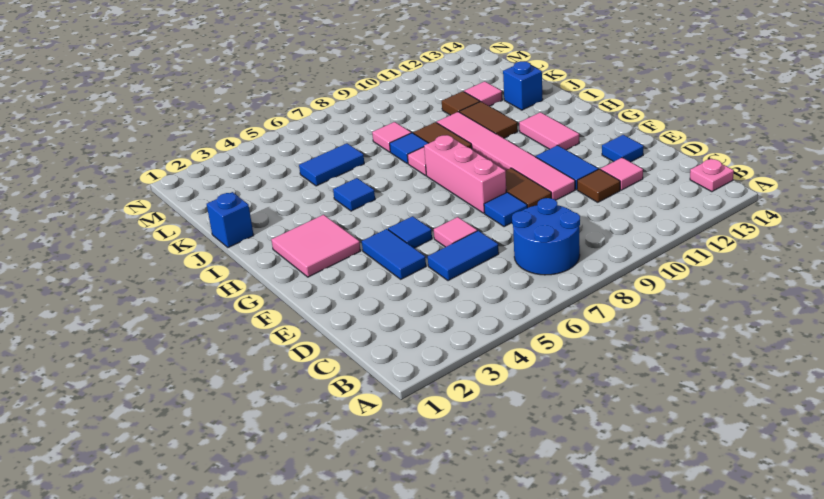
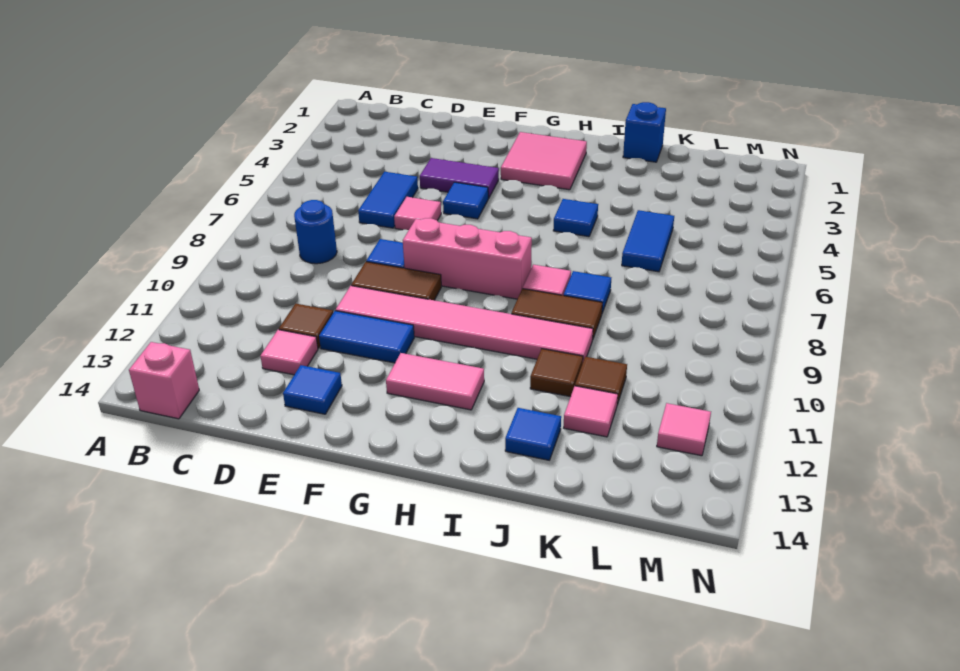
blue 2x2 round brick [512,198,580,275] -> blue 1x1 round brick [294,200,337,264]
pink 1x1 plate [690,159,734,192] -> pink 1x1 brick [129,342,199,419]
blue 1x2 tile [362,229,426,279] -> purple 1x2 tile [420,158,499,198]
brown 1x2 tile [459,102,518,138] -> brown 1x1 tile [530,349,583,397]
blue 1x1 brick [503,61,543,110] -> blue 1x1 tile [505,408,561,460]
pink 1x1 tile [372,122,411,152] -> pink 1x1 tile moved to [657,403,711,456]

